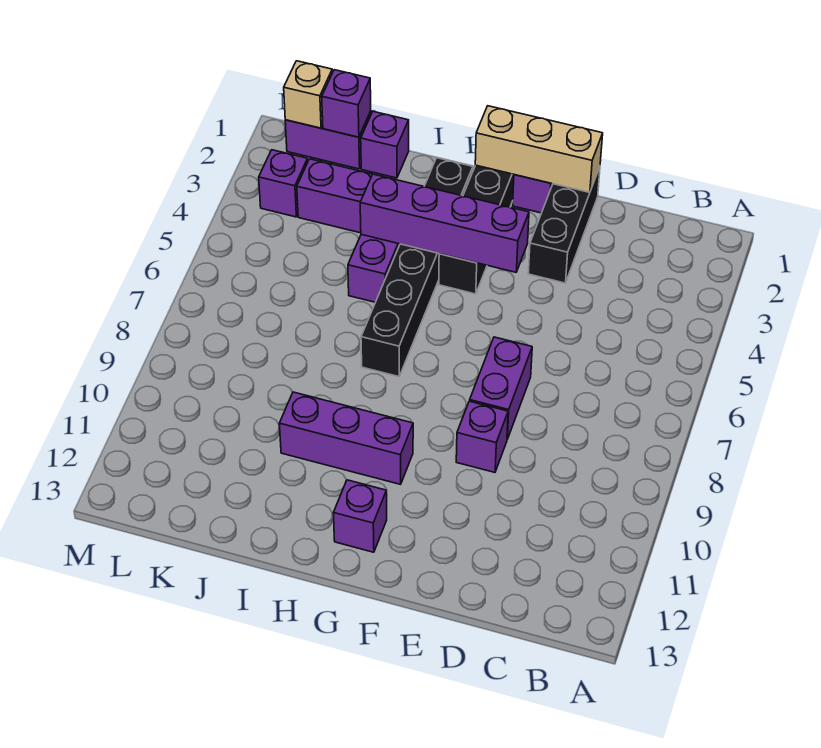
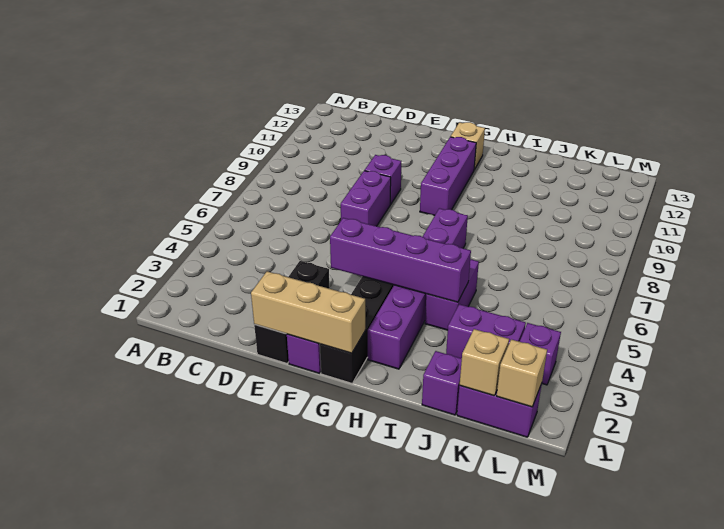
purple 1x3 brick [279,392,413,484] -> purple 1x3 brick turned to [420,137,476,216]
purple 1x1 brick [334,480,387,552] -> tan 1x1 brick [451,122,485,170]
black 1x6 brick [361,158,473,377] -> purple 1x6 brick [368,208,468,369]
purple 1x1 brick [322,70,371,137] -> tan 1x1 brick [460,329,509,396]

